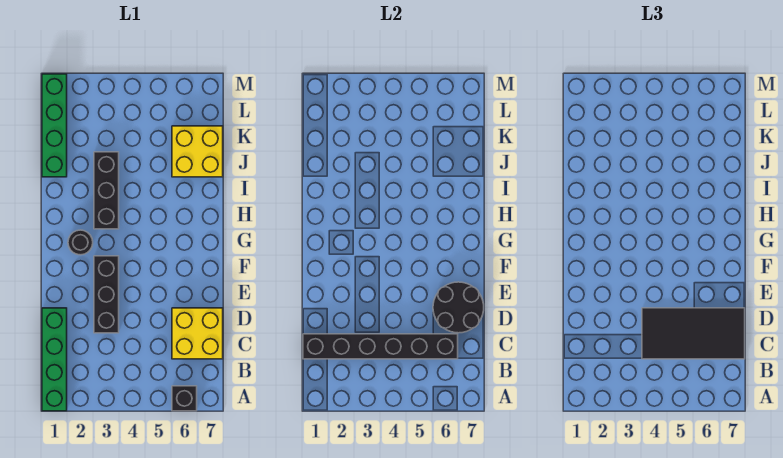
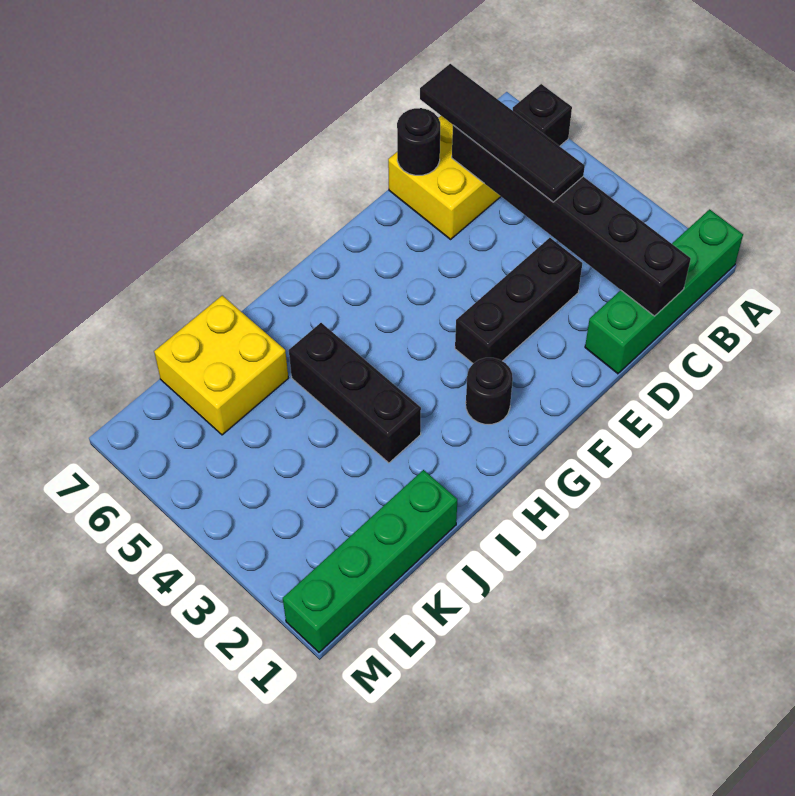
black 2x4 tile [642,308,745,359] -> black 1x4 tile [420,64,585,202]
black 2x2 round brick [433,282,484,333] -> black 1x1 round brick [397,108,440,175]
black 1x3 brick [94,152,119,229] -> black 1x3 brick turned to [289,323,421,463]

